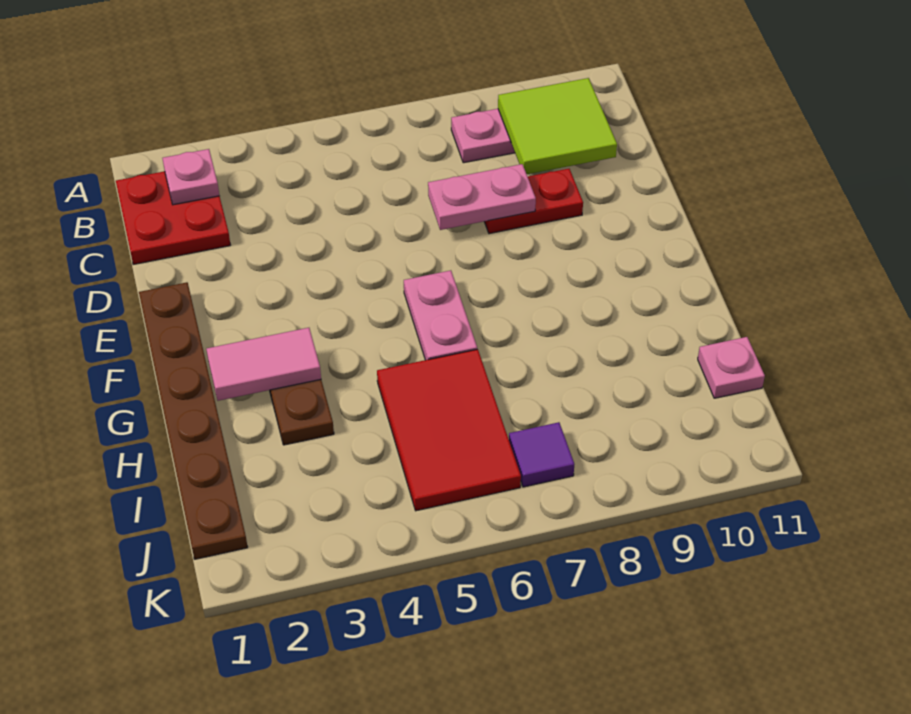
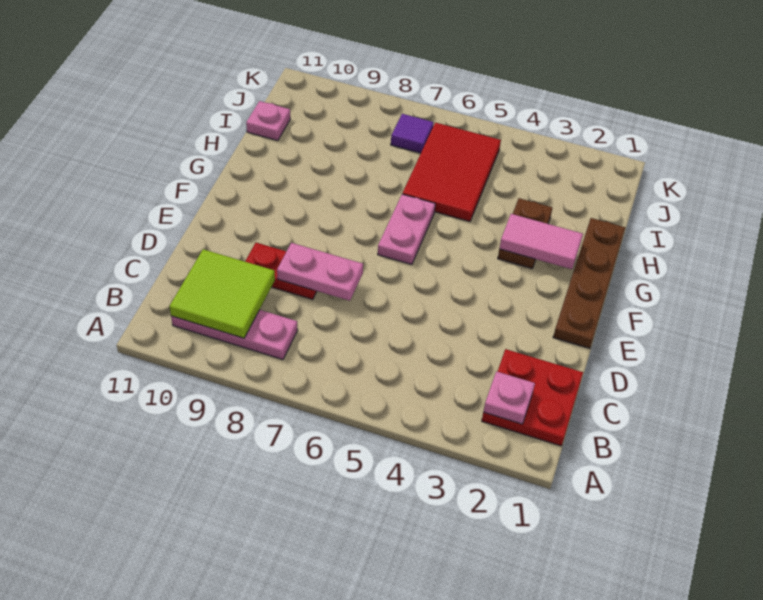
brown 1x6 plate [139,282,248,559] -> brown 1x4 plate [553,218,625,348]

